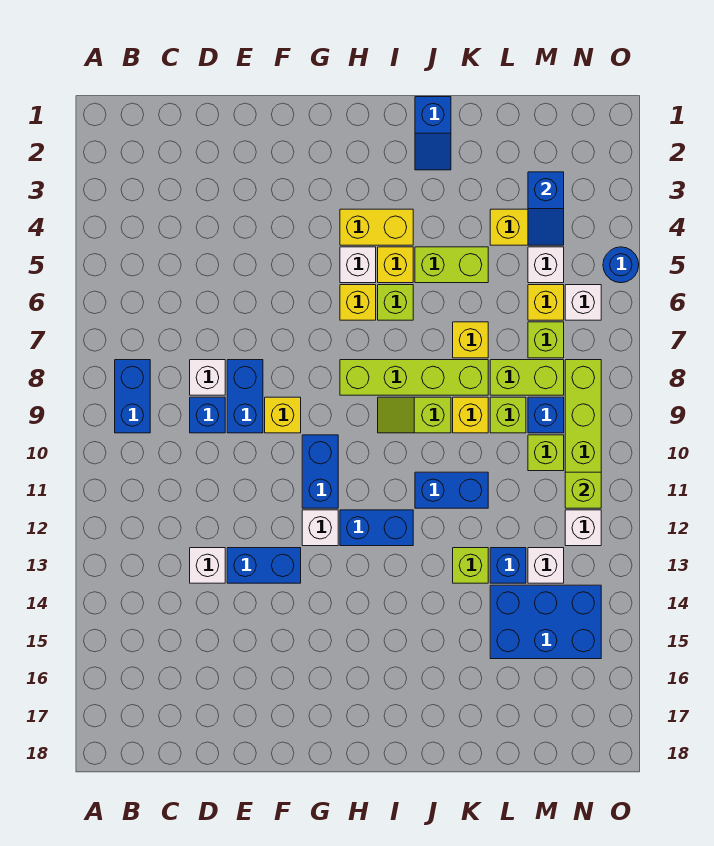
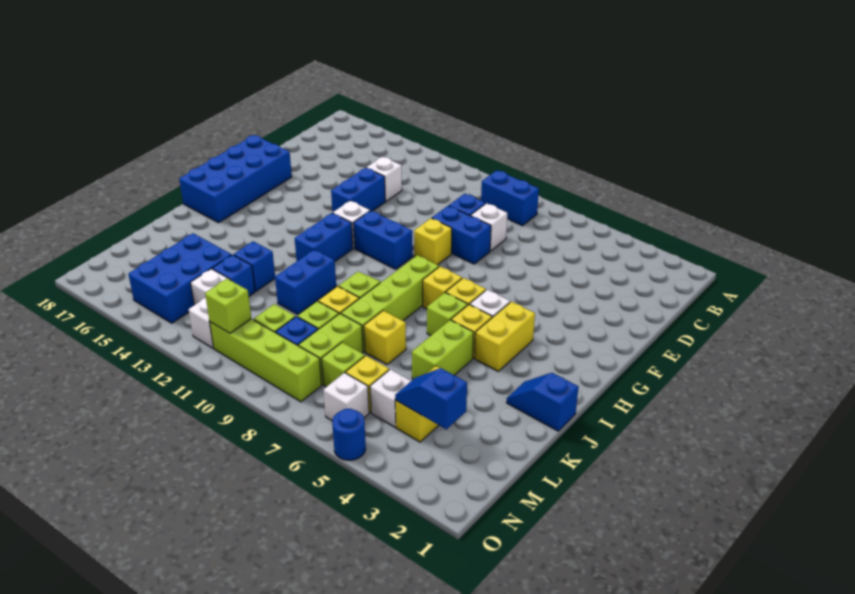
none -> blue 2x4 brick [179,135,292,223]
none -> yellow 1x1 brick [423,266,462,309]
lime 1x1 brick [453,548,488,583] -> blue 1x1 brick [234,241,275,291]

